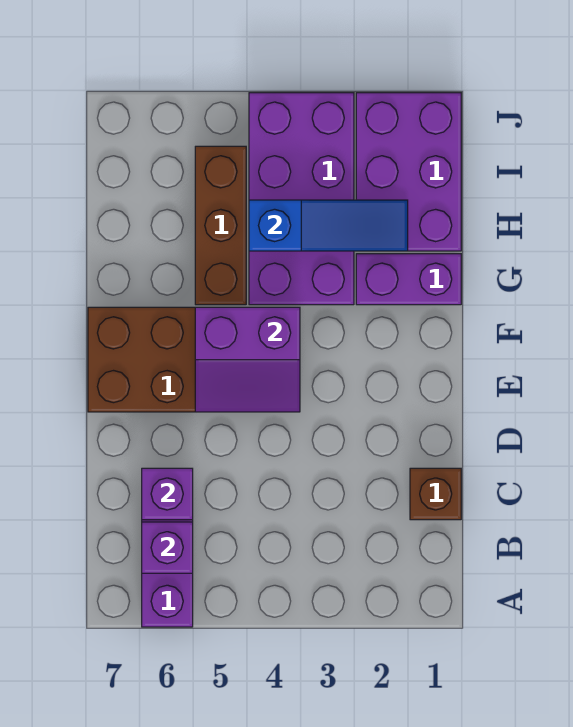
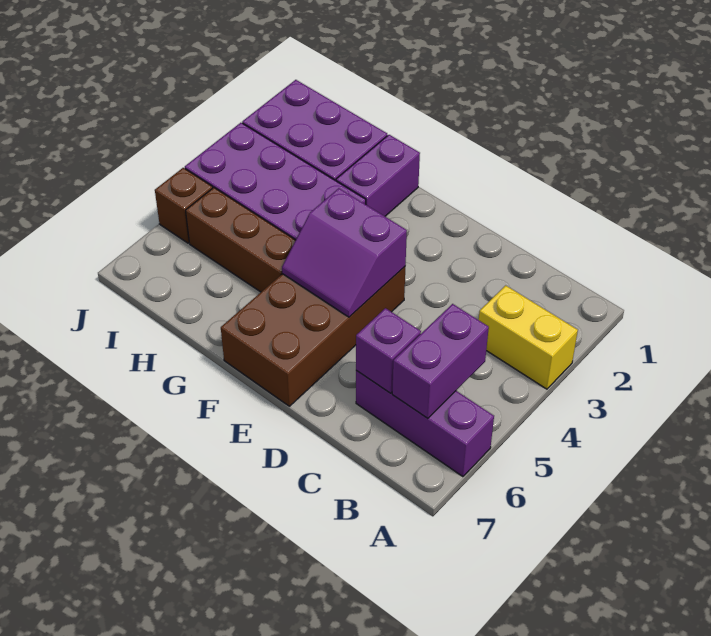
none -> yellow 1x2 brick [479,285,578,389]
purple 1x1 brick [142,522,193,573] -> purple 1x2 brick [392,304,489,418]
brown 1x1 brick [410,468,461,520] -> brown 1x1 brick moved to [155,168,213,243]
purple 2x2 slope [195,307,300,412] -> purple 2x2 slope turned to [282,188,407,317]
blue 1x3 slope [249,200,408,251] -> none

